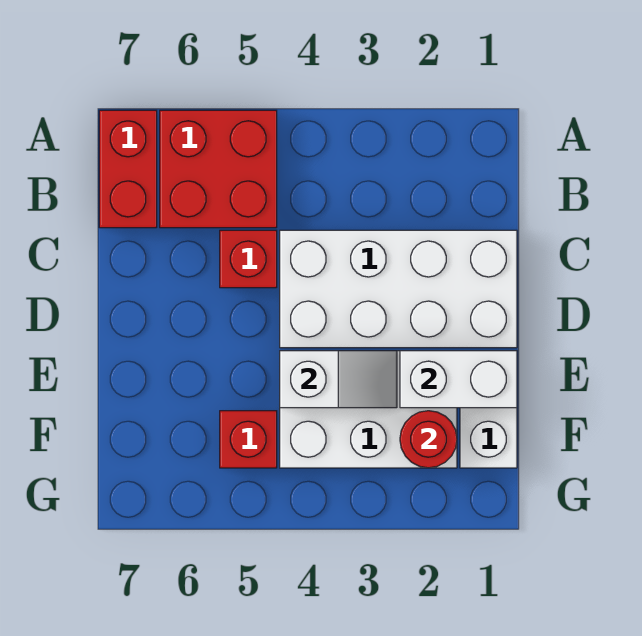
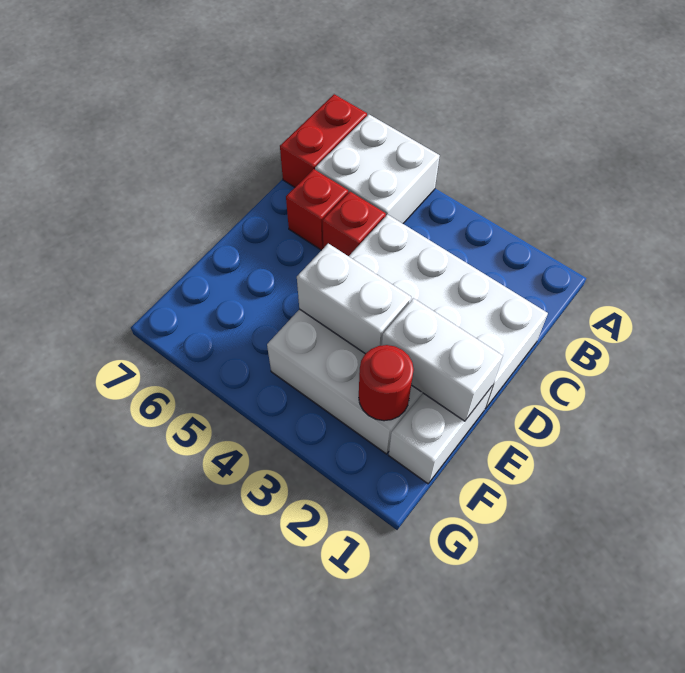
red 2x2 brick [160,110,277,228] -> white 2x2 brick [315,115,440,224]
white 1x2 slope [280,351,397,408] -> white 1x2 brick [297,244,411,354]
red 1x1 brick [220,411,277,468] -> red 1x1 brick moved to [286,169,348,250]

